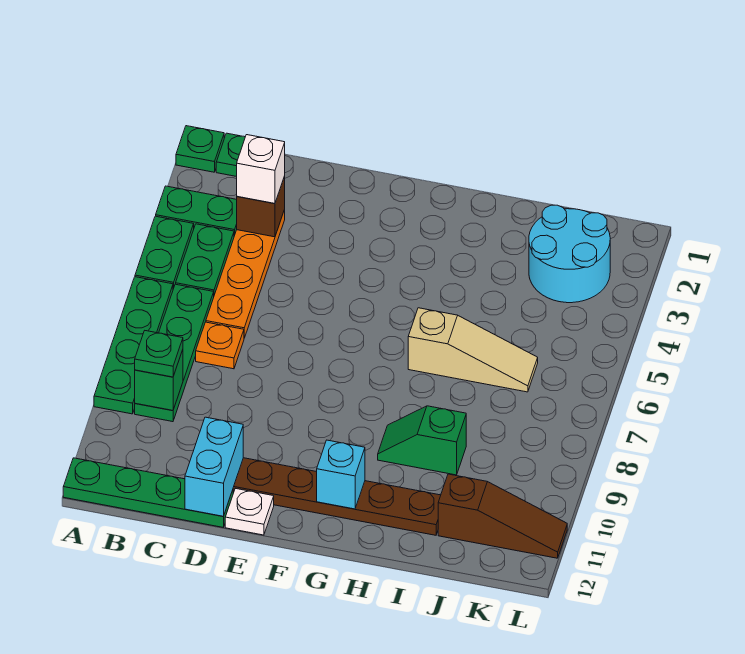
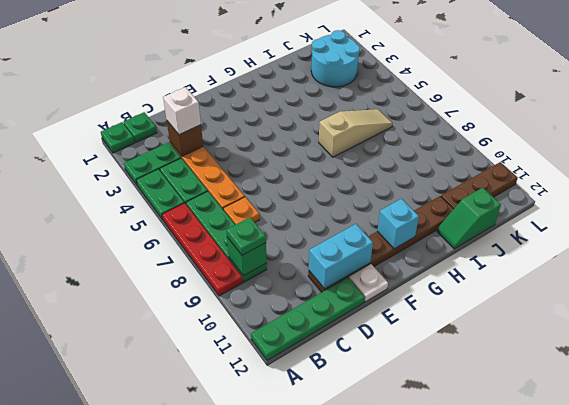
green 1x4 plate [94,277,173,414] -> red 1x4 plate [162,203,243,296]
cyan 1x2 brick [185,417,243,516] -> cyan 1x2 brick turned to [309,224,373,289]
green 1x2 slope [378,406,466,475] -> green 1x2 slope moved to [437,188,501,249]
brown 1x3 slope [438,474,567,558] -> brown 1x3 plate [441,162,518,209]

